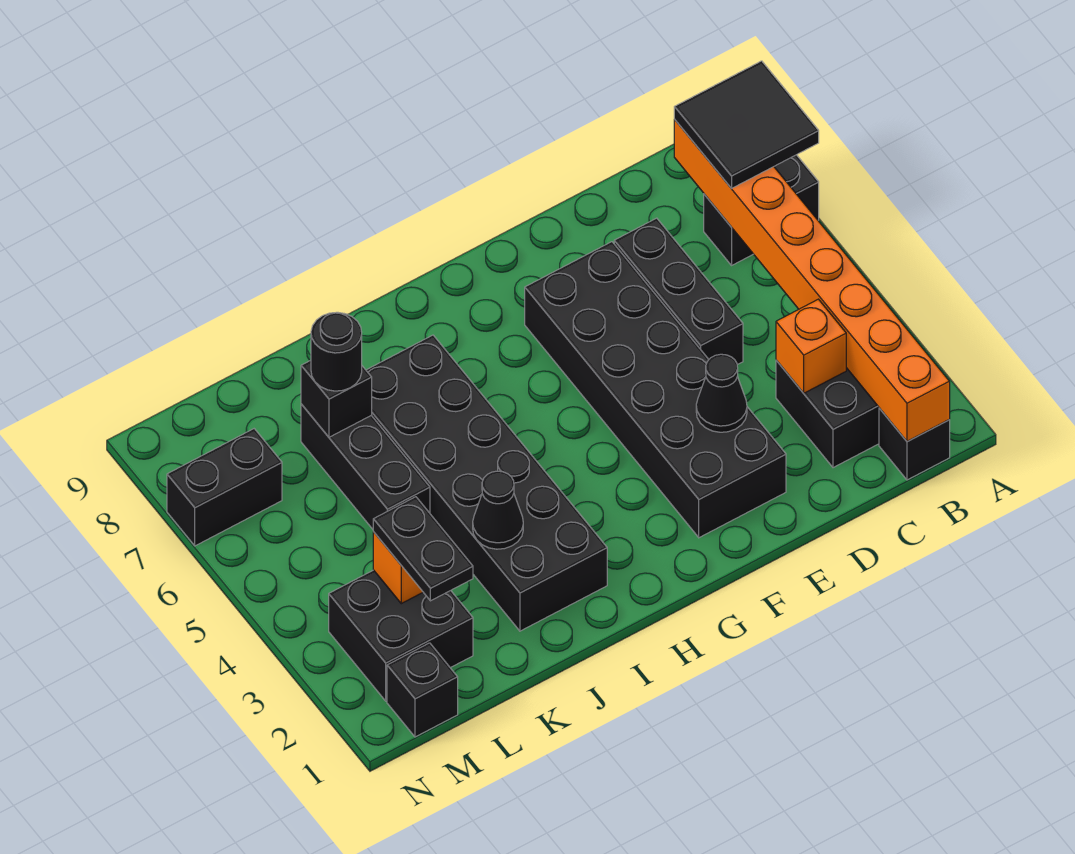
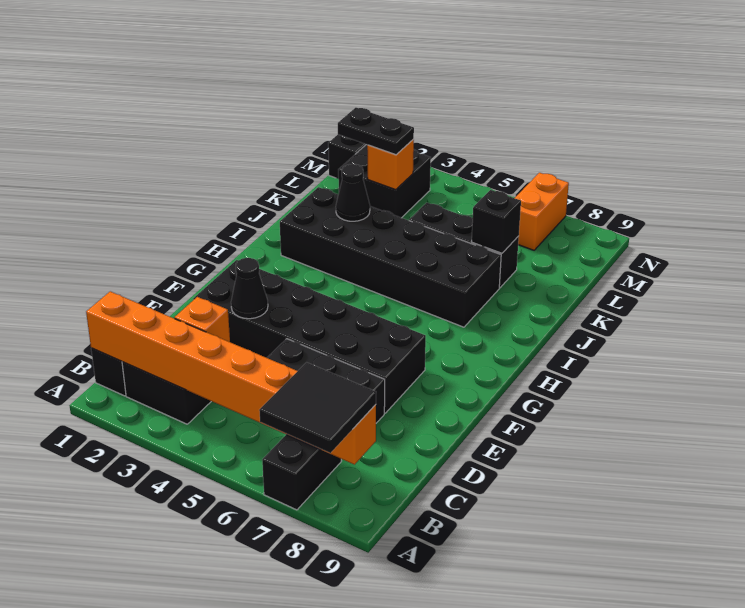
black 1x1 round brick [311,312,362,391] -> none
black 1x2 brick [167,429,282,546] -> orange 1x2 brick [515,173,569,250]

